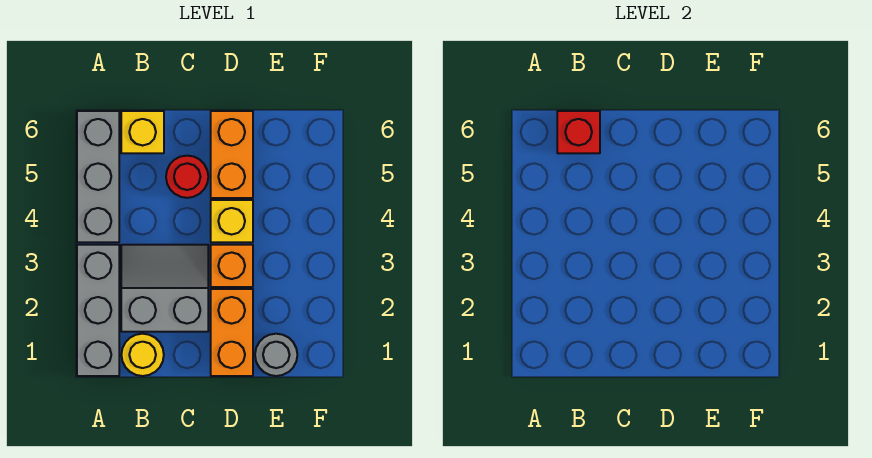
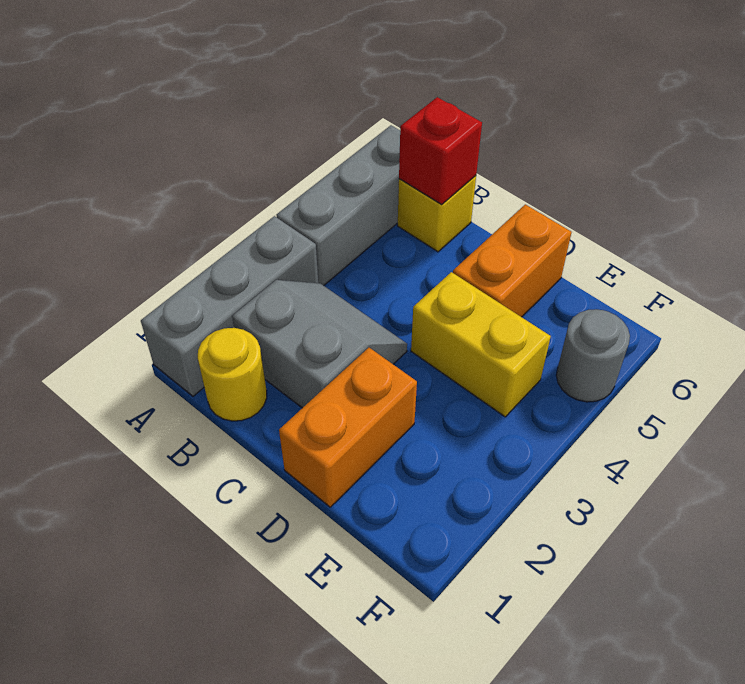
red 1x1 round brick [166,156,208,198] -> none
orange 1x1 brick [211,245,253,287] -> none
yellow 1x1 brick [211,200,253,242] -> yellow 1x2 brick [411,272,551,417]
grey 1x1 round brick [255,334,297,376] -> grey 1x1 round brick moved to [556,309,630,402]

